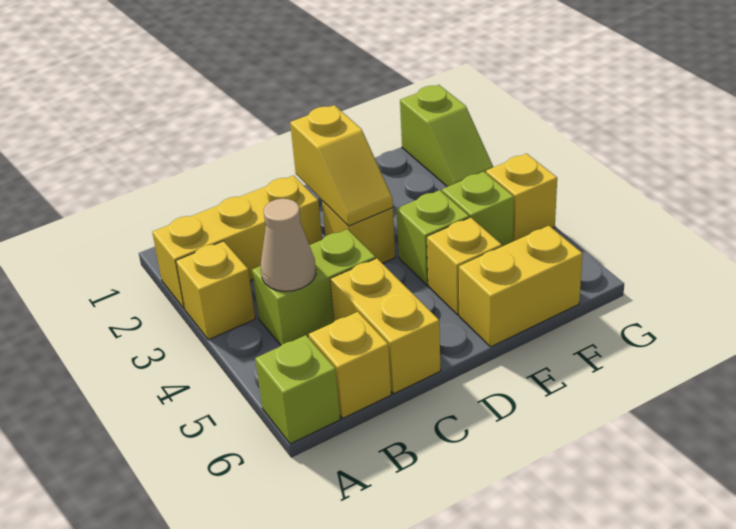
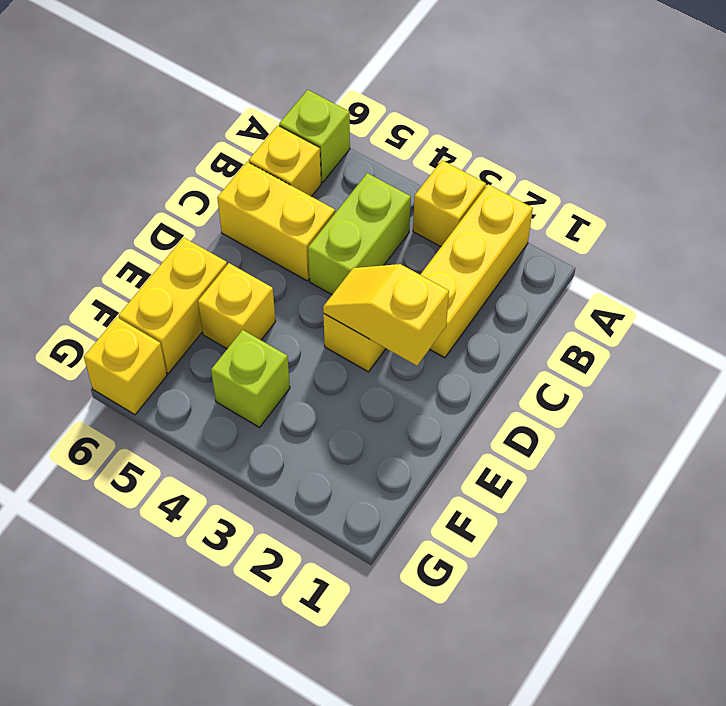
tan 1x1 cone [261,199,316,291] -> none
lime 1x1 brick [397,190,469,285] -> none
lime 1x2 slope [400,85,493,187] -> none
yellow 1x1 brick [486,154,557,241] -> yellow 1x1 brick moved to [84,317,167,415]

